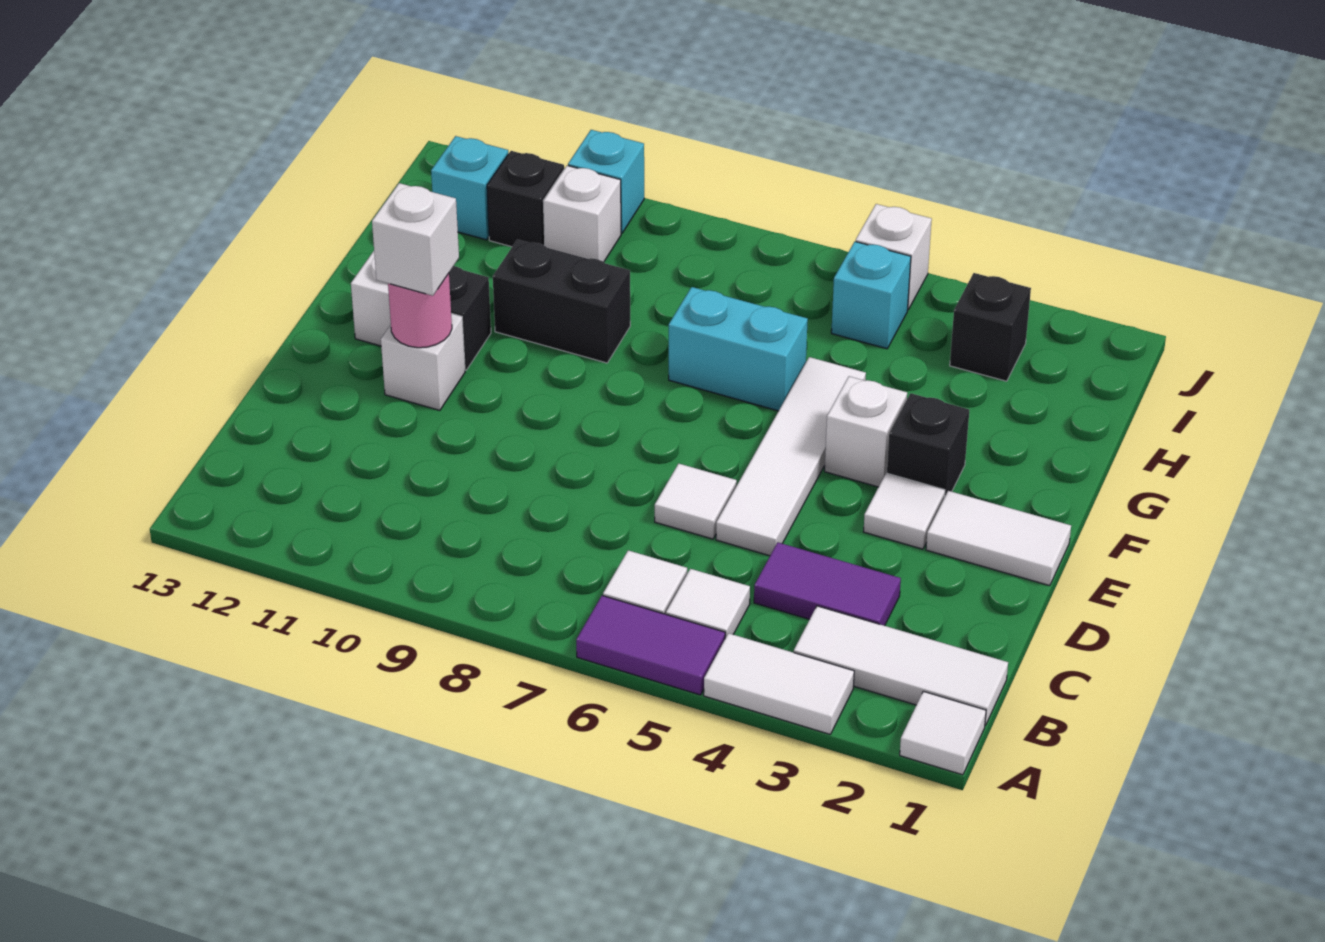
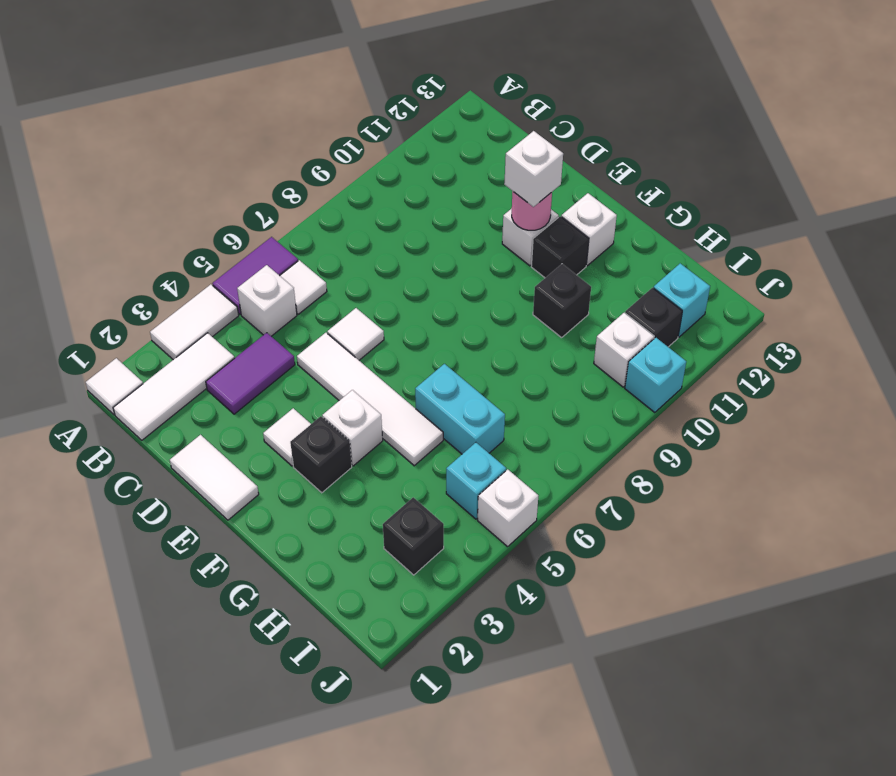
white 1x1 tile [666,569,750,638] -> white 1x1 brick [237,265,297,336]
white 1x2 tile [926,491,1071,586] -> white 1x2 tile turned to [170,435,259,520]
cyan 1x2 brick [669,287,808,411] -> cyan 1x2 brick turned to [415,364,505,454]
black 1x2 brick [493,240,630,363] -> black 1x1 brick [533,264,591,338]

